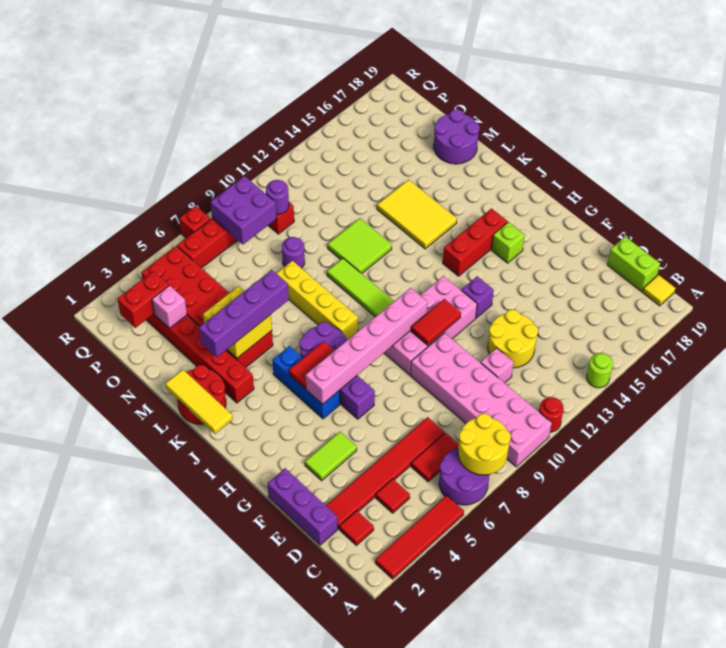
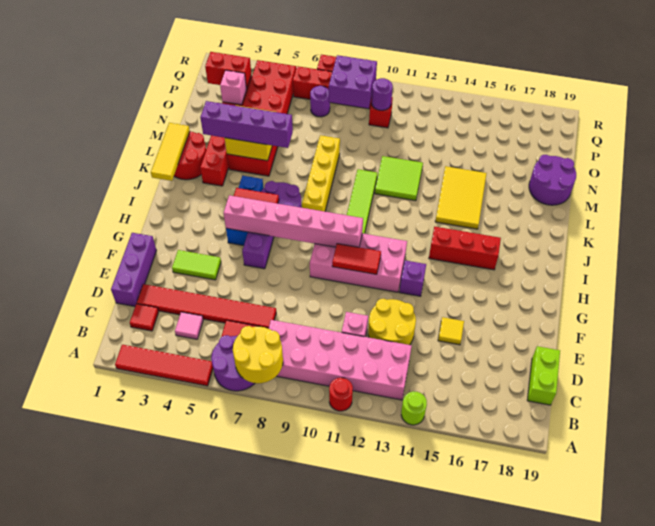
pink 2x6 brick [411,333,552,467] -> pink 2x6 brick turned to [269,320,412,400]
yellow 1x1 tile [643,275,675,306] -> yellow 1x1 tile moved to [438,317,464,345]
red 1x1 tile [376,479,410,513] -> pink 1x1 tile [175,312,203,339]
lime 1x1 brick [492,222,525,263] -> none
purple 1x1 round brick [282,237,305,268] -> purple 1x1 round brick moved to [310,86,330,117]

